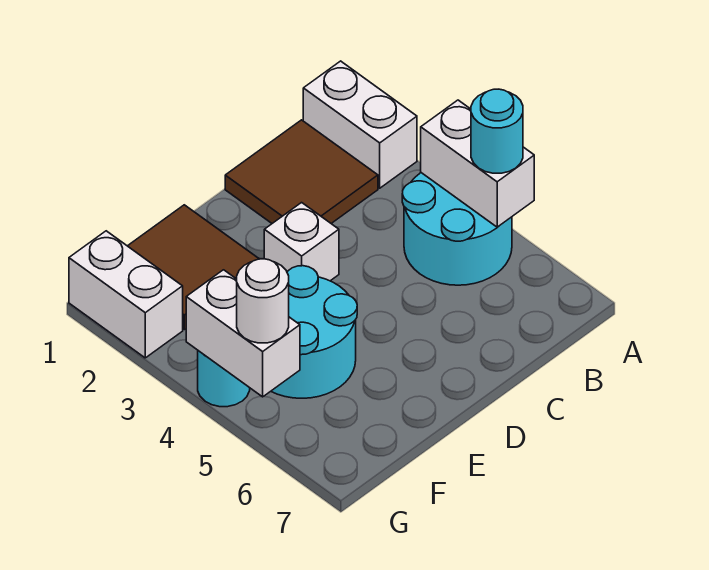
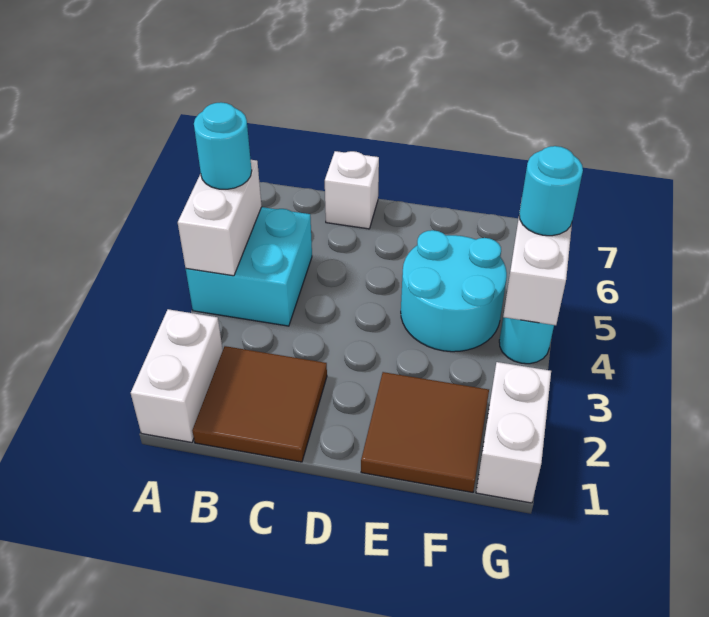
cyan 2x2 round brick [402,173,512,285] -> cyan 2x2 brick [186,207,312,326]
white 1x1 brick [264,203,339,281] -> white 1x1 brick moved to [325,151,379,229]
white 1x1 round brick [237,259,289,343] -> cyan 1x1 round brick [519,146,583,236]

